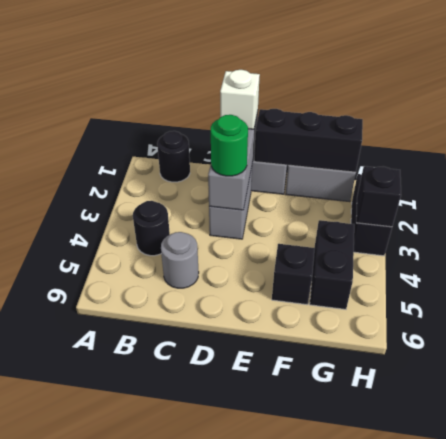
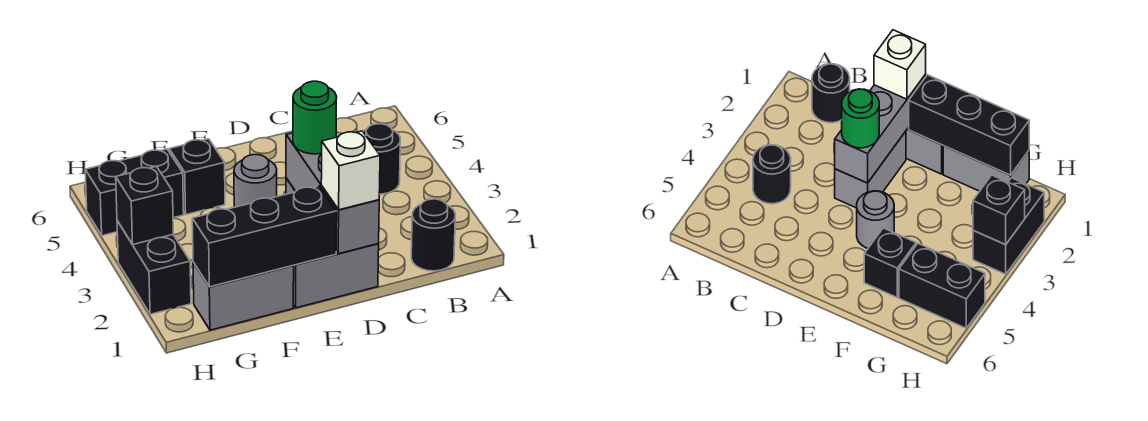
grey 1x1 round brick [161,232,199,288] -> grey 1x1 round brick moved to [234,155,277,207]
black 1x2 brick [310,220,354,309] -> black 1x2 brick turned to [85,149,184,236]

